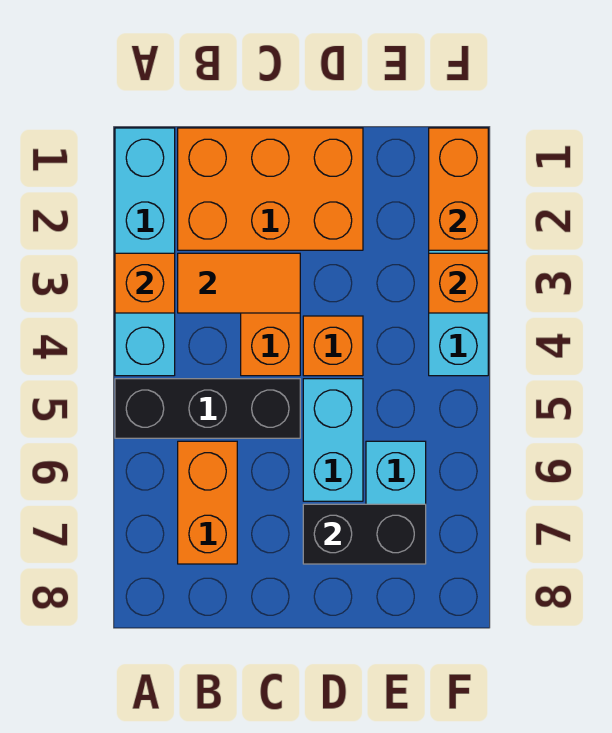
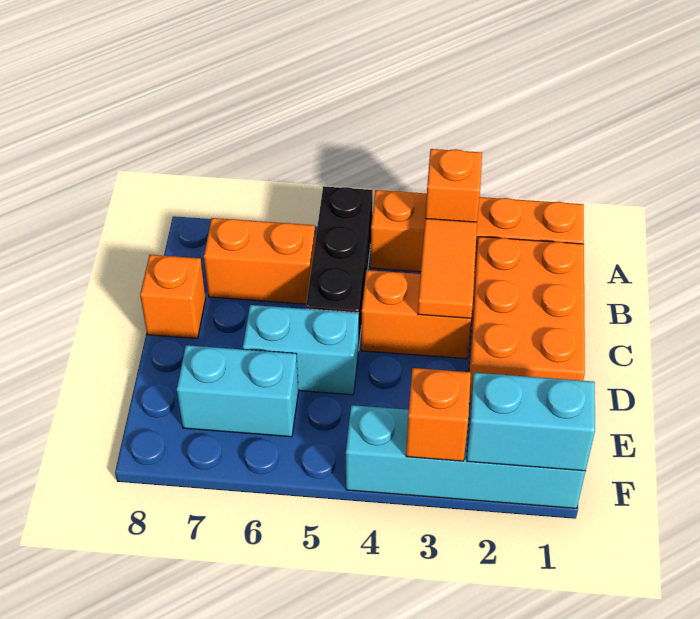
cyan 1x4 brick [115,128,175,376] -> orange 1x4 brick [370,190,584,272]
orange 1x1 brick [303,316,363,376] -> orange 1x1 brick moved to [140,255,206,339]
black 1x2 brick [303,504,426,564] -> none
orange 1x2 brick [429,128,488,250] -> cyan 1x2 brick [467,373,595,471]

